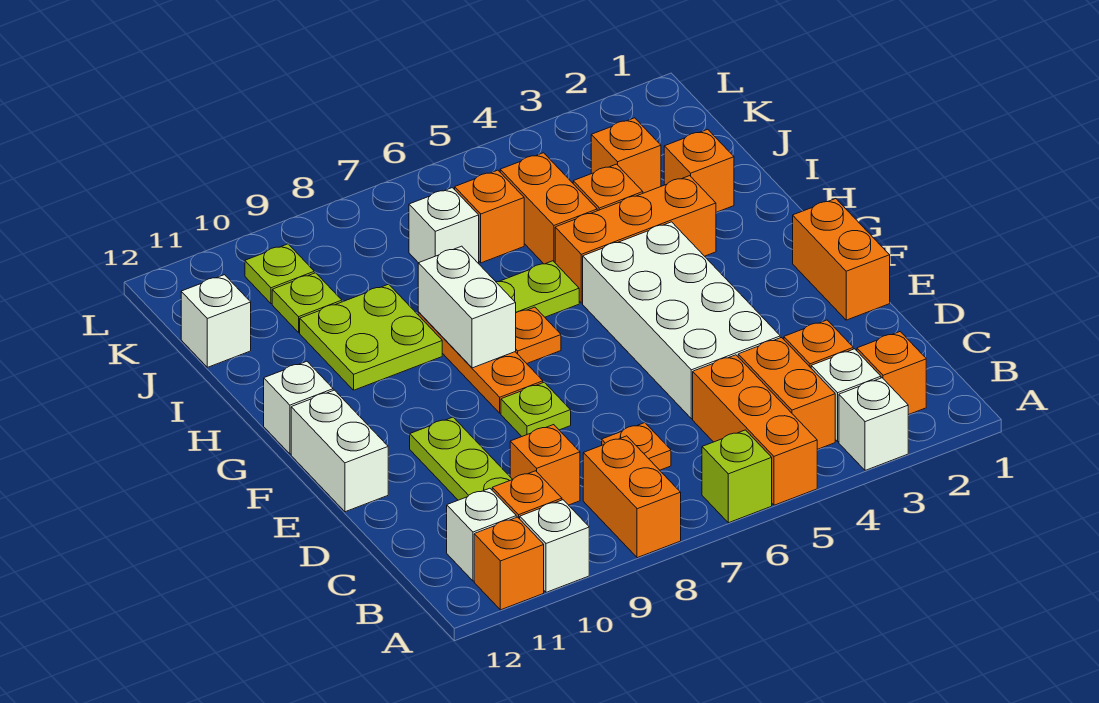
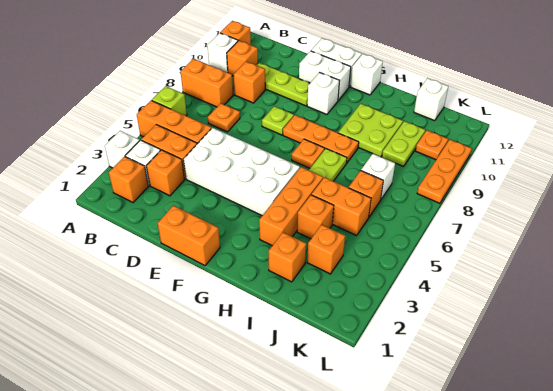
white 1x1 brick [447,488,516,581] -> white 1x1 brick moved to [307,72,339,115]
white 1x2 brick [418,246,516,368] -> white 1x2 brick moved to [299,51,351,100]
lime 1x1 plate [272,273,342,332] -> lime 1x2 plate [382,121,425,167]
lime 1x1 plate [245,244,314,304] -> orange 1x1 plate [416,130,448,160]
none -> orange 1x3 plate [417,139,472,203]

